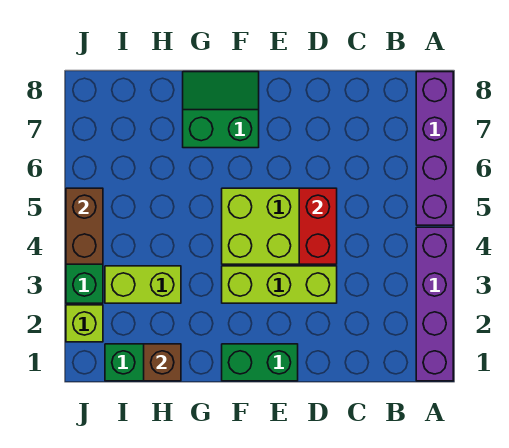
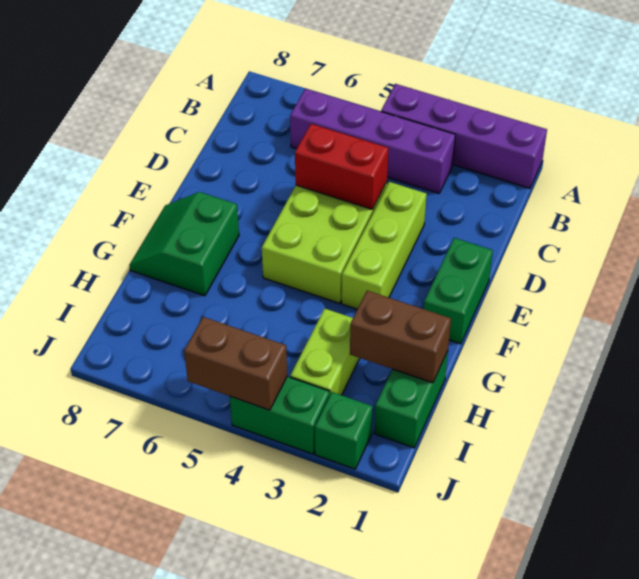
purple 1x4 brick [416,72,453,225] -> purple 1x4 brick moved to [290,89,455,193]
brown 1x1 brick [144,344,181,381] -> brown 1x2 brick [350,291,451,383]
lime 1x1 brick [66,305,103,342] -> green 1x1 brick [315,392,373,469]

